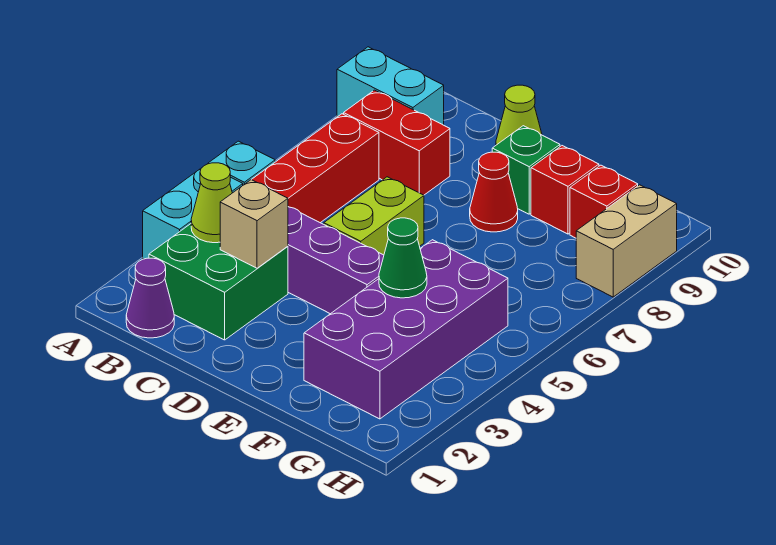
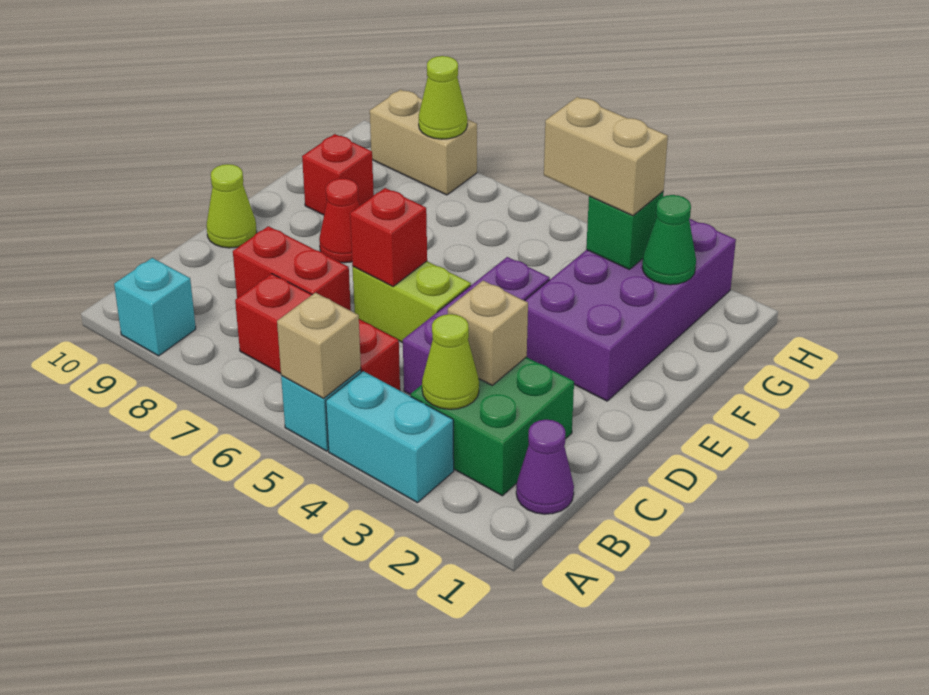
none -> tan 1x1 brick [277,293,361,398]
cyan 1x2 brick [337,47,444,125] -> cyan 1x1 brick [114,258,196,356]
red 1x2 brick [344,90,450,195] -> red 1x2 brick turned to [233,226,351,311]
green 1x1 brick [492,126,560,214] -> green 1x1 brick moved to [586,192,664,269]
purple 2x4 brick [304,240,508,419] -> purple 2x4 brick turned to [525,219,736,401]
green 1x1 cone [379,218,427,298] -> green 1x1 cone moved to [642,195,696,285]
none -> tan 1x2 brick [544,97,668,216]
red 1x1 brick [570,165,638,238] -> red 1x1 brick moved to [350,188,427,286]
none -> lime 1x1 cone [419,56,467,139]

